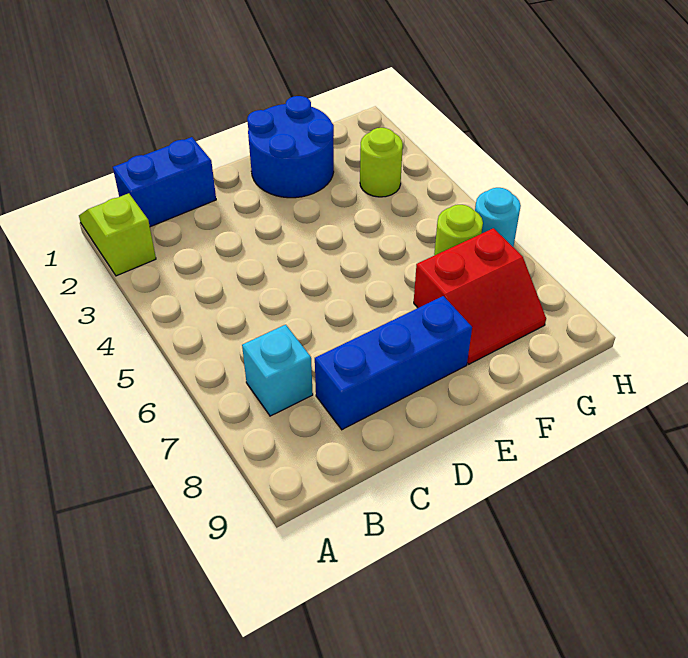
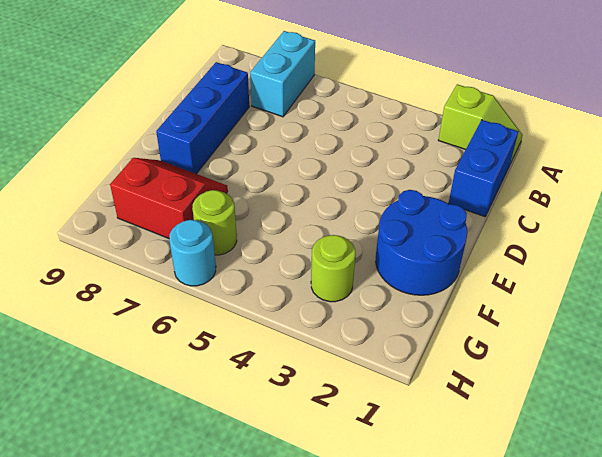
cyan 1x1 brick [242,325,313,416] -> cyan 1x2 brick [250,31,315,117]
red 2x2 slope [414,228,546,364] -> red 2x2 slope turned to [110,158,228,238]

